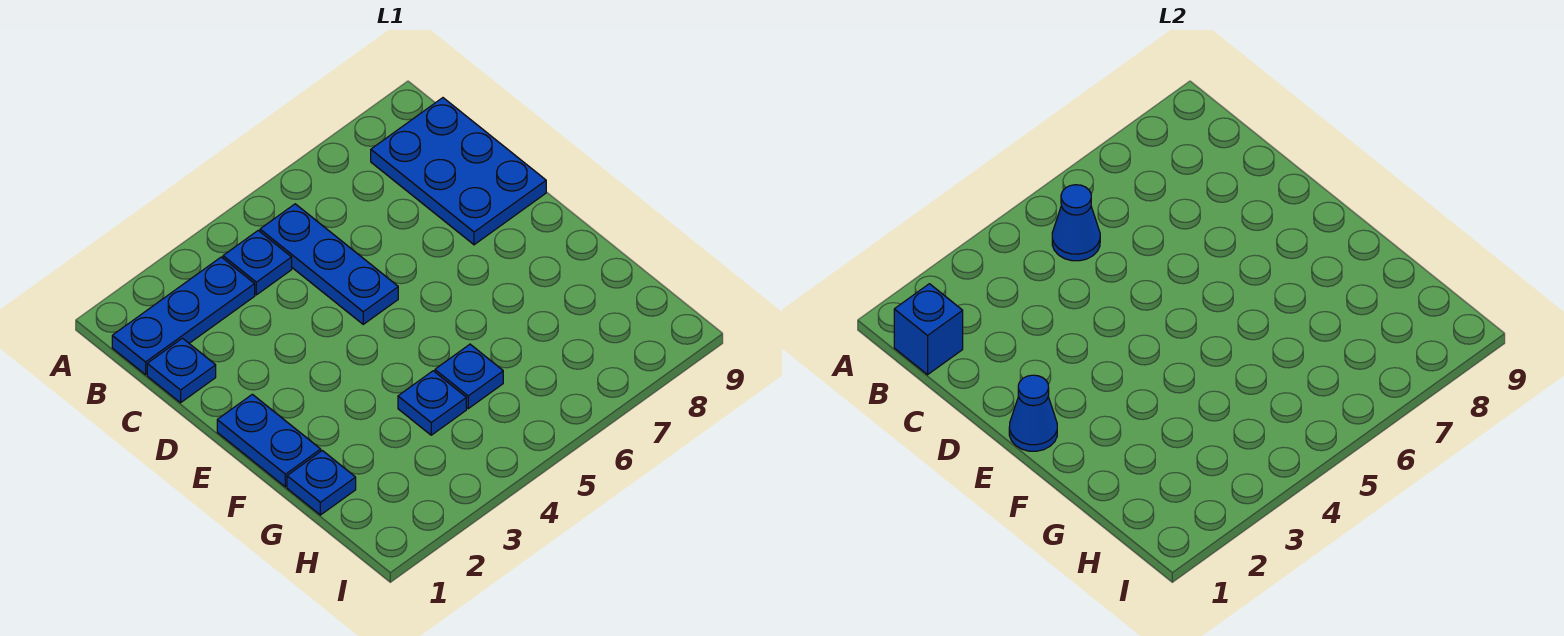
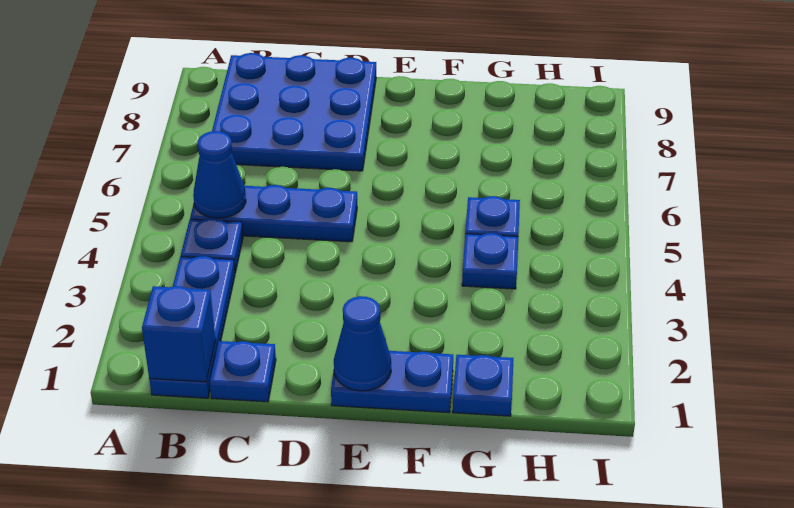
blue 2x3 plate [371,98,546,245] -> blue 3x3 plate [212,53,376,171]

